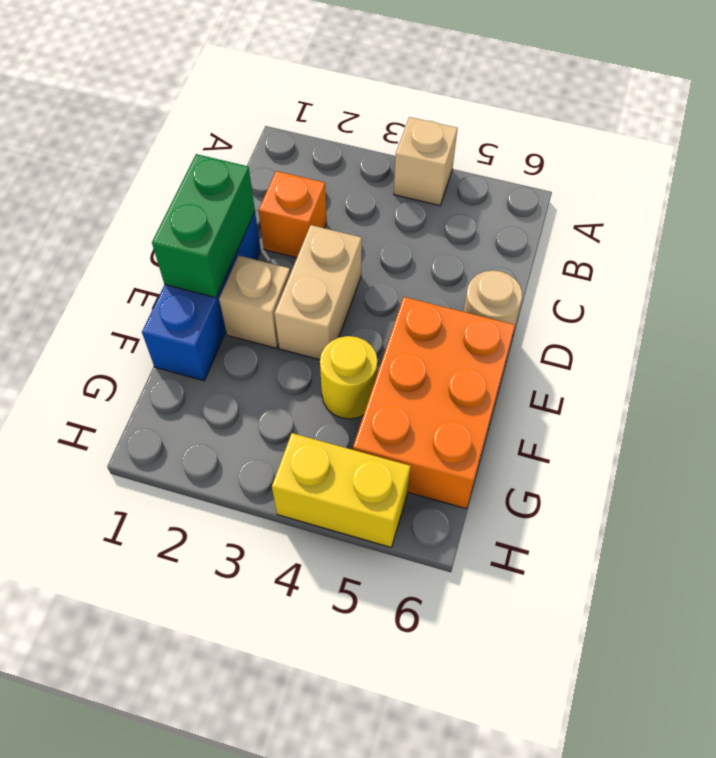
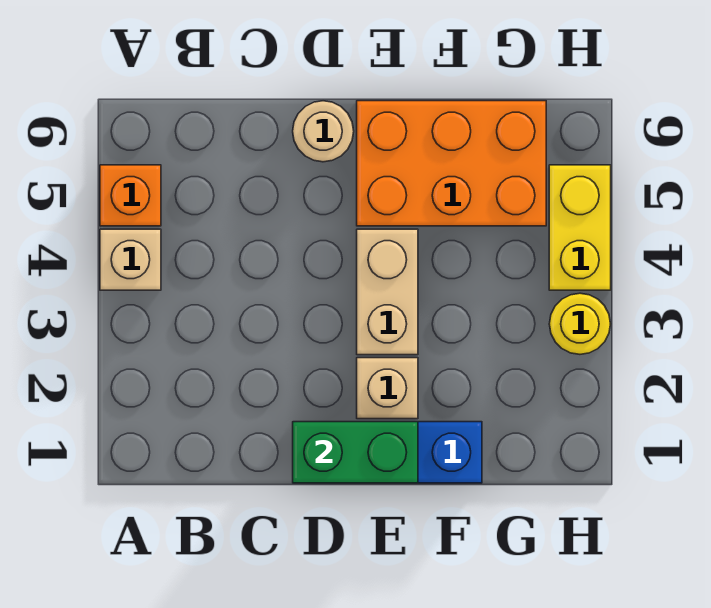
orange 1x1 brick [259,171,327,258] -> orange 1x1 brick moved to [100,165,161,226]
tan 1x2 brick [274,225,362,360] -> tan 1x2 brick turned to [357,229,418,355]
yellow 1x1 round brick [320,336,378,419] -> yellow 1x1 round brick moved to [549,293,610,354]

